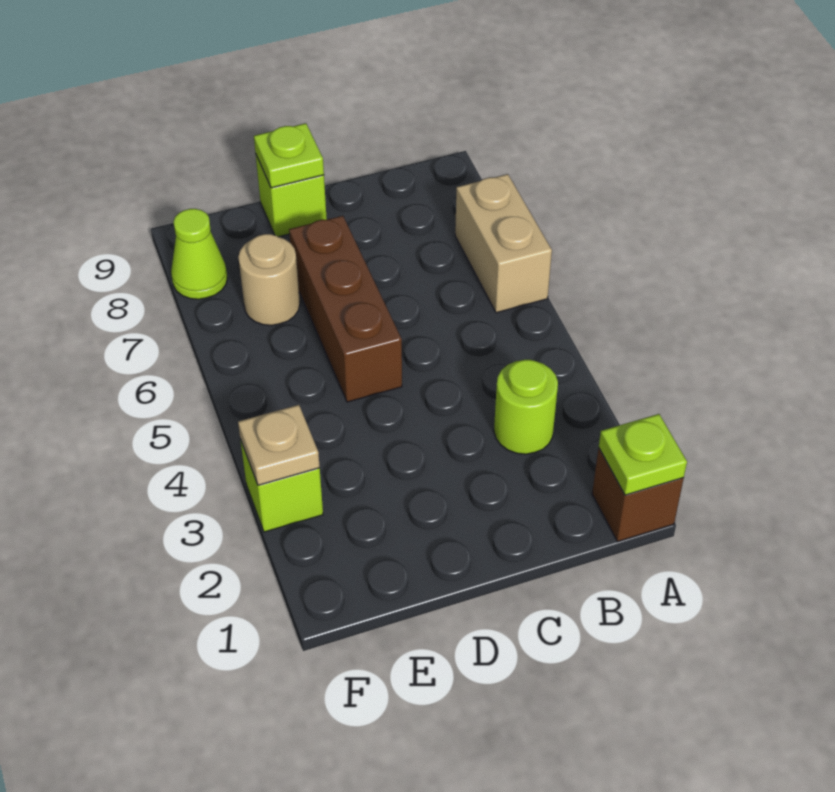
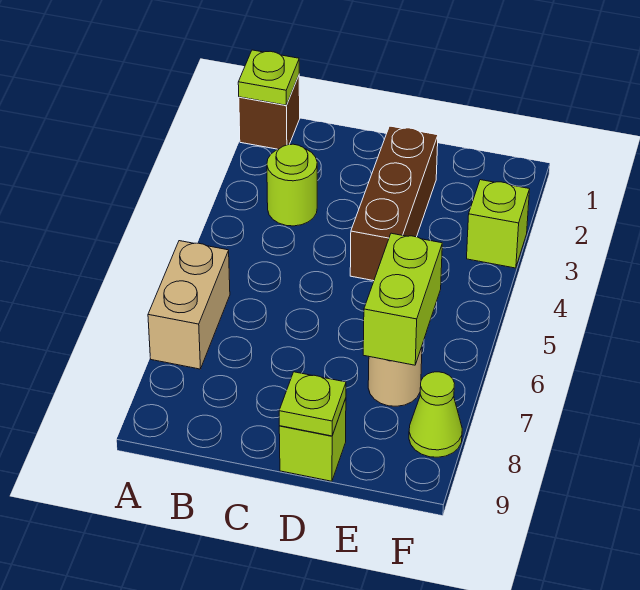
brown 1x3 brick [289,216,402,402] -> brown 1x3 brick moved to [350,126,438,281]
none -> lime 1x2 brick [363,233,442,365]
tan 1x1 plate [238,405,320,485] -> none

